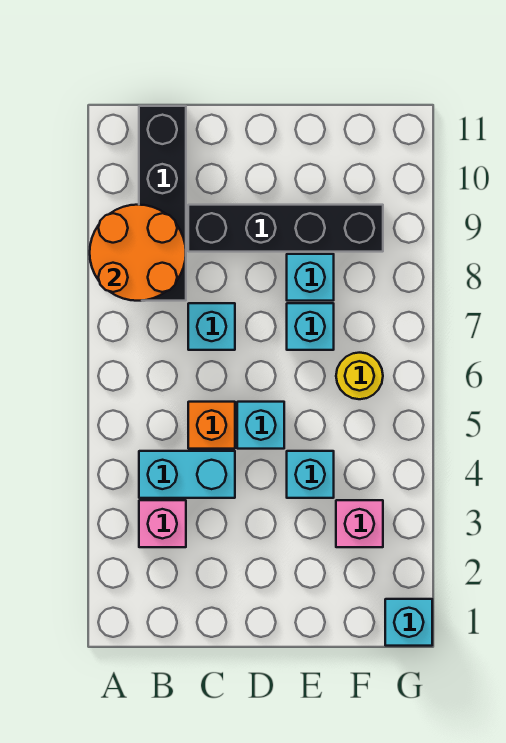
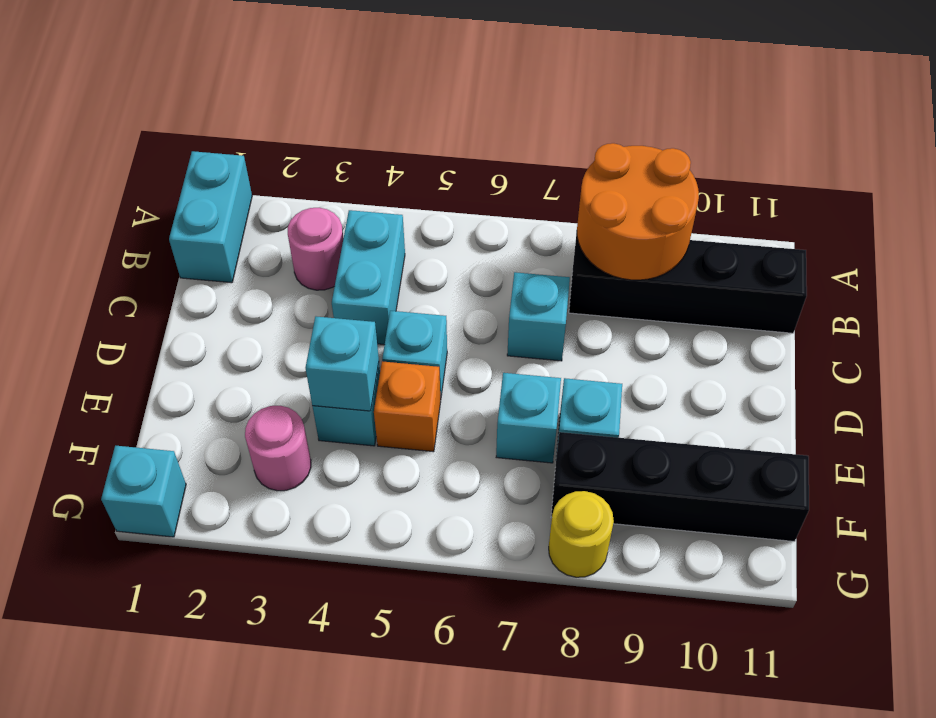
none -> cyan 1x2 brick [169,151,252,283]
pink 1x1 brick [139,500,186,547] -> pink 1x1 round brick [288,208,343,290]
orange 1x1 brick [188,402,235,449] -> orange 1x1 brick moved to [374,361,441,452]
black 1x4 brick [188,205,383,252] -> black 1x4 brick turned to [551,432,809,542]
none -> cyan 1x1 brick [305,316,379,411]
pink 1x1 brick [336,500,383,547] -> pink 1x1 round brick [245,406,311,491]
yellow 1x1 round brick [336,353,383,399] -> yellow 1x1 round brick moved to [549,491,614,577]

